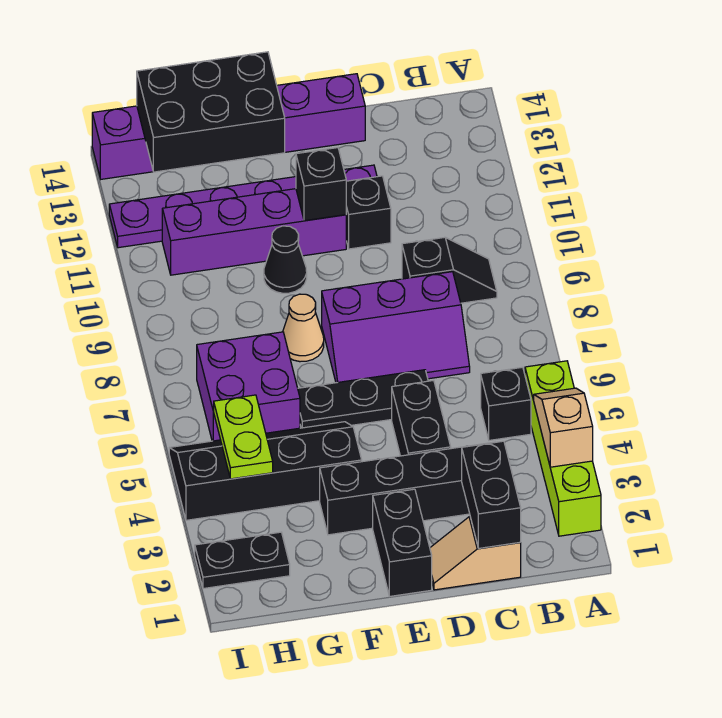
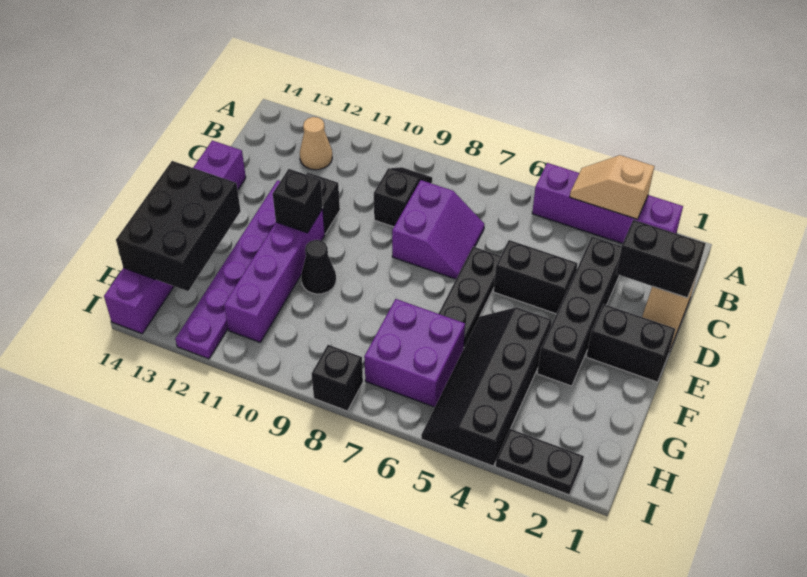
lime 1x4 brick [525,361,601,536] -> purple 1x4 brick [532,163,683,244]
black 1x1 brick [481,367,531,440] -> black 1x1 brick moved to [312,345,363,411]
purple 2x3 slope [322,272,470,383] -> purple 2x2 slope [392,180,484,279]
tan 1x1 cone [283,294,324,362] -> tan 1x1 cone moved to [300,117,332,170]
black 1x2 plate [195,532,290,589] -> black 1x2 plate turned to [495,429,584,495]
lime 1x2 plate [214,395,273,479] -> none

